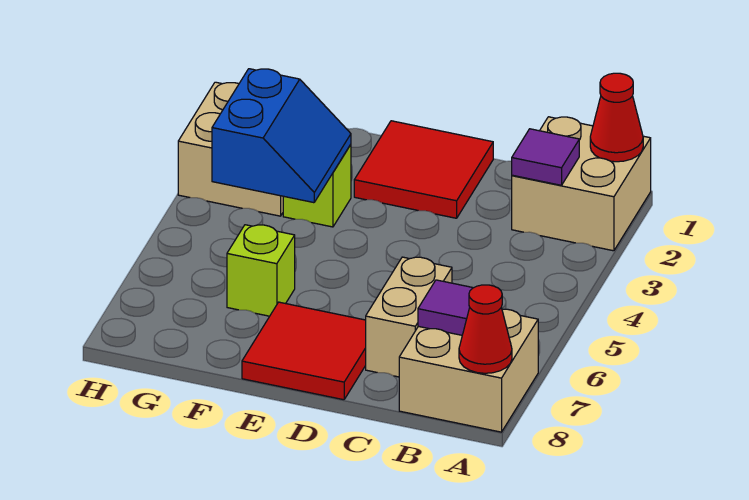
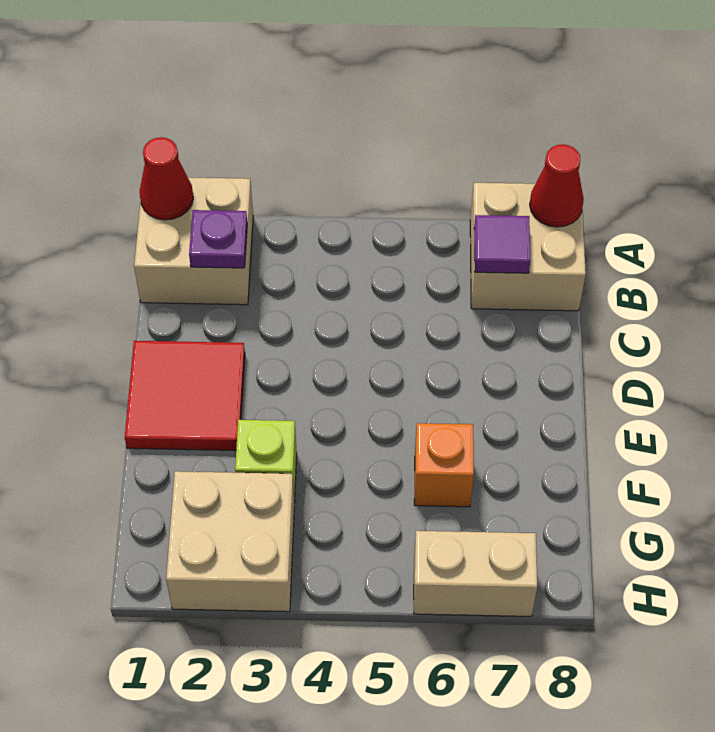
purple 1x1 tile [512,129,579,185] -> purple 1x1 plate [189,210,247,268]
tan 1x2 brick [366,257,452,377] -> tan 1x2 brick moved to [414,531,537,616]
red 2x2 tile [242,302,366,400] -> none
blue 2x2 slope [212,69,351,203] -> none
lime 1x1 brick [227,225,295,316] -> orange 1x1 brick [414,423,474,507]

